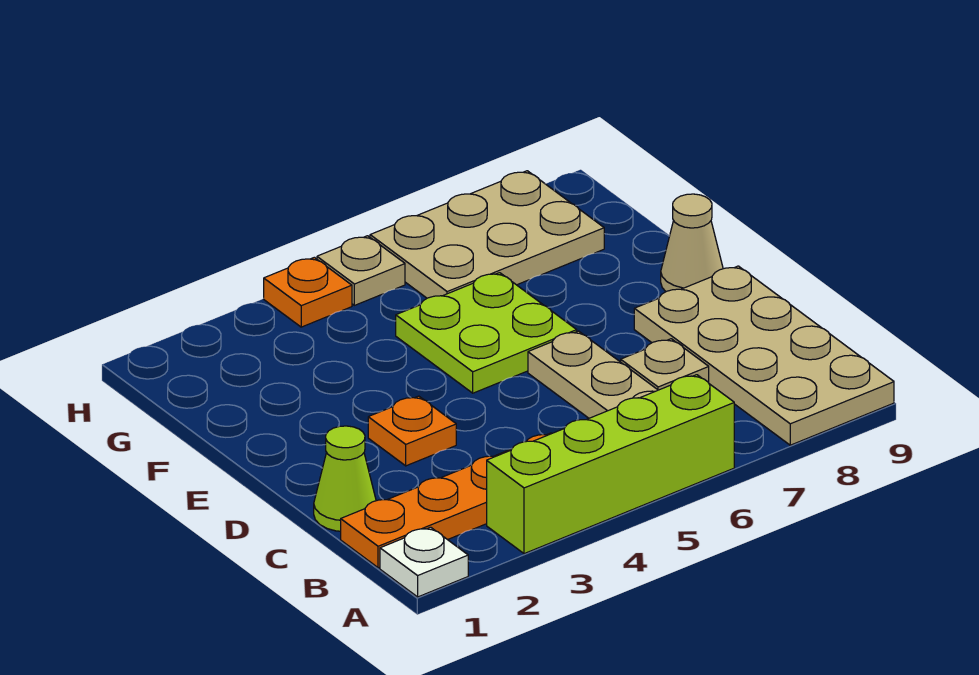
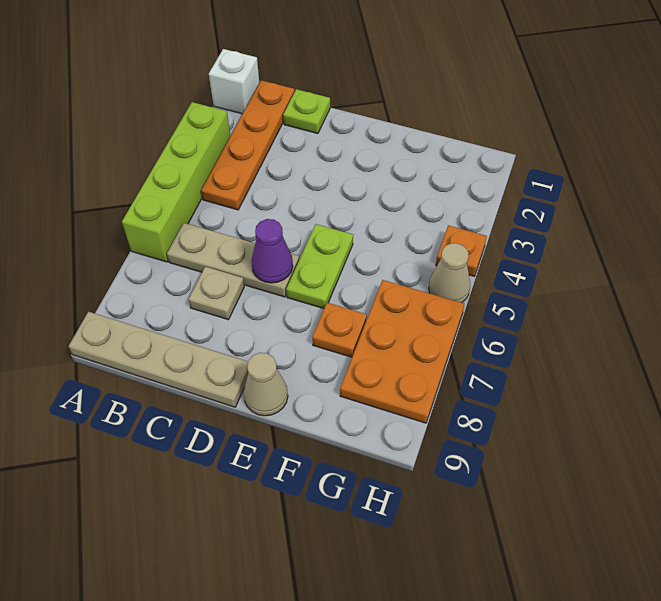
white 1x1 plate [380,527,468,597] -> white 1x1 brick [209,49,259,114]
tan 2x4 plate [634,266,894,445] -> tan 1x4 plate [69,312,248,407]
lime 1x1 cone [314,426,376,531] -> lime 1x1 plate [283,89,330,134]
orange 1x1 plate [368,396,456,466] -> orange 1x1 plate moved to [312,303,367,357]
none -> purple 1x1 cone [251,219,293,283]
lime 2x2 plate [396,273,577,393] -> lime 1x2 plate [286,224,353,309]
tan 2x3 plate [370,171,604,298] -> orange 2x3 plate [340,280,464,423]
tan 1x1 plate [317,236,405,305] -> tan 1x1 cone [429,243,470,303]

